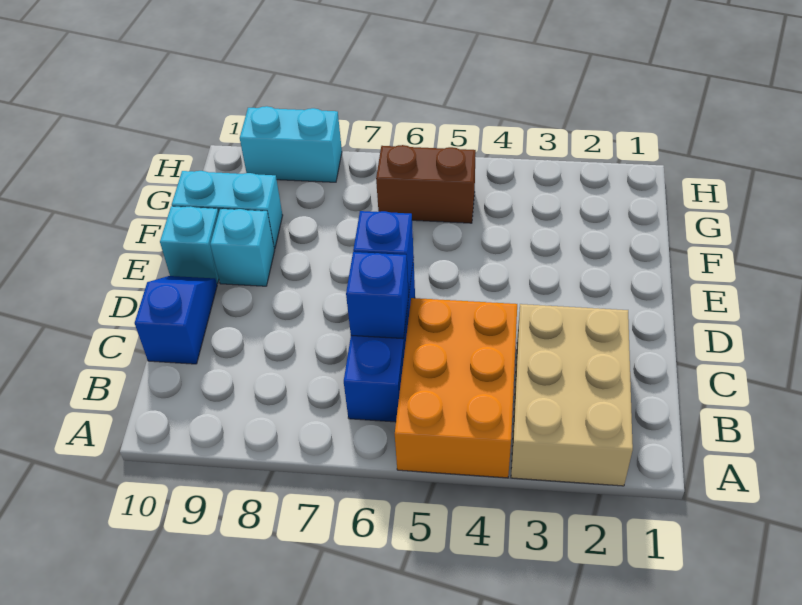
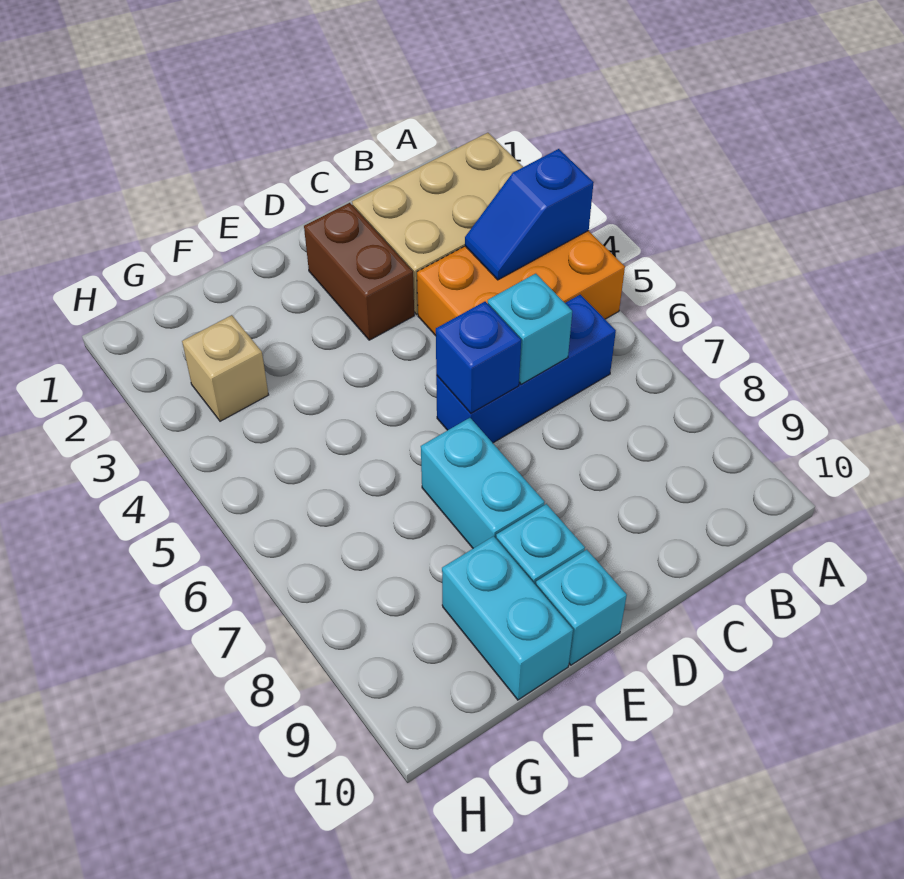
blue 1x1 brick [346,252,409,339] -> cyan 1x1 brick [488,274,572,384]
blue 1x2 slope [135,276,217,364] -> blue 1x2 slope moved to [465,149,594,280]
none -> tan 1x1 brick [182,315,269,421]
brown 1x2 brick [376,145,476,223] -> brown 1x2 brick moved to [304,203,414,340]
cyan 1x2 brick [240,106,342,182] -> cyan 1x2 brick moved to [421,418,544,548]

